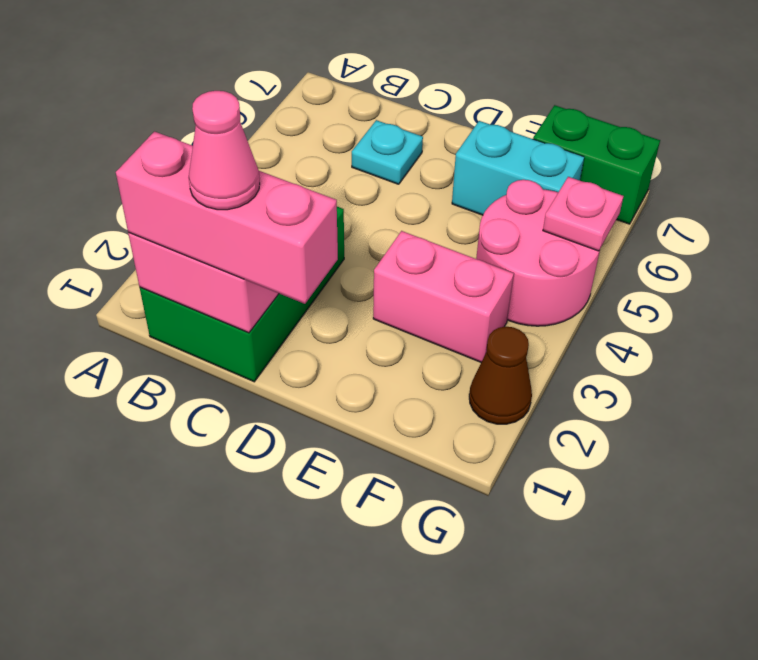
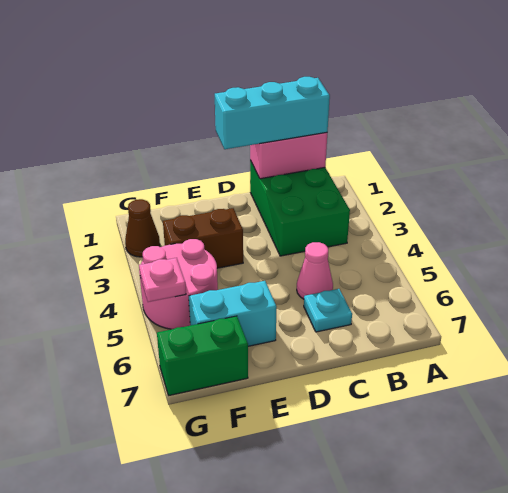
pink 1x3 brick [116,132,338,304] -> cyan 1x3 brick [215,77,330,149]
pink 1x1 cone [189,91,260,210] -> pink 1x1 cone moved to [297,242,333,299]
pink 1x2 brick [373,231,514,362] -> brown 1x2 brick [163,208,243,268]

